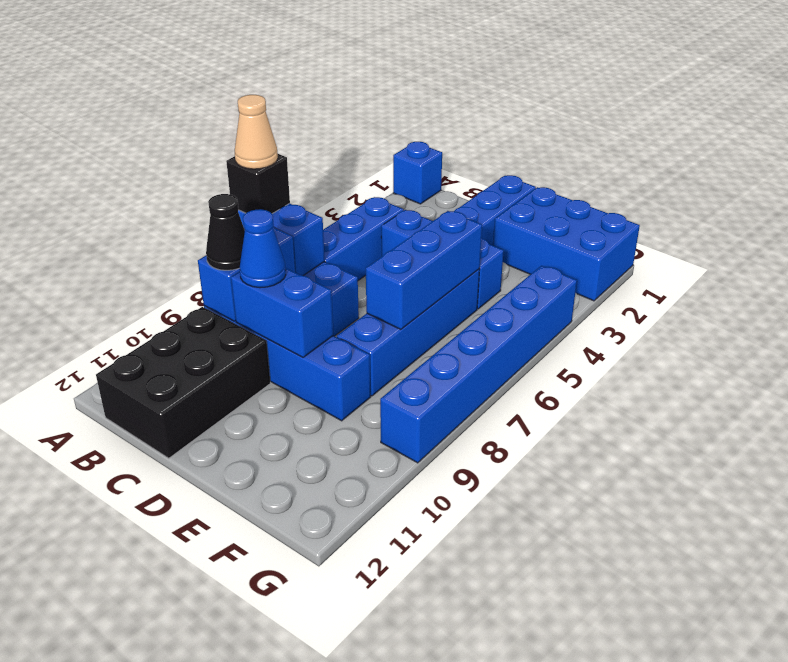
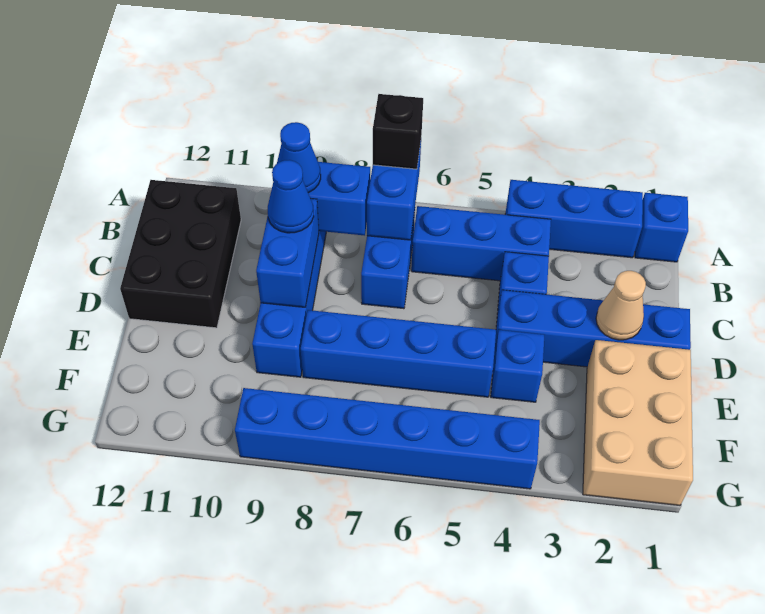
tan 1x1 cone [235,95,278,169] -> tan 1x1 cone moved to [596,271,646,340]
black 1x1 cone [206,194,245,270] -> blue 1x1 cone [277,122,321,193]
black 2x3 brick [96,307,270,458] -> black 2x3 brick turned to [120,180,241,328]
blue 2x3 brick [493,187,640,301] -> tan 2x3 brick [583,340,693,505]
blue 1x3 brick [366,211,482,329] -> blue 1x3 brick moved to [505,180,643,258]

